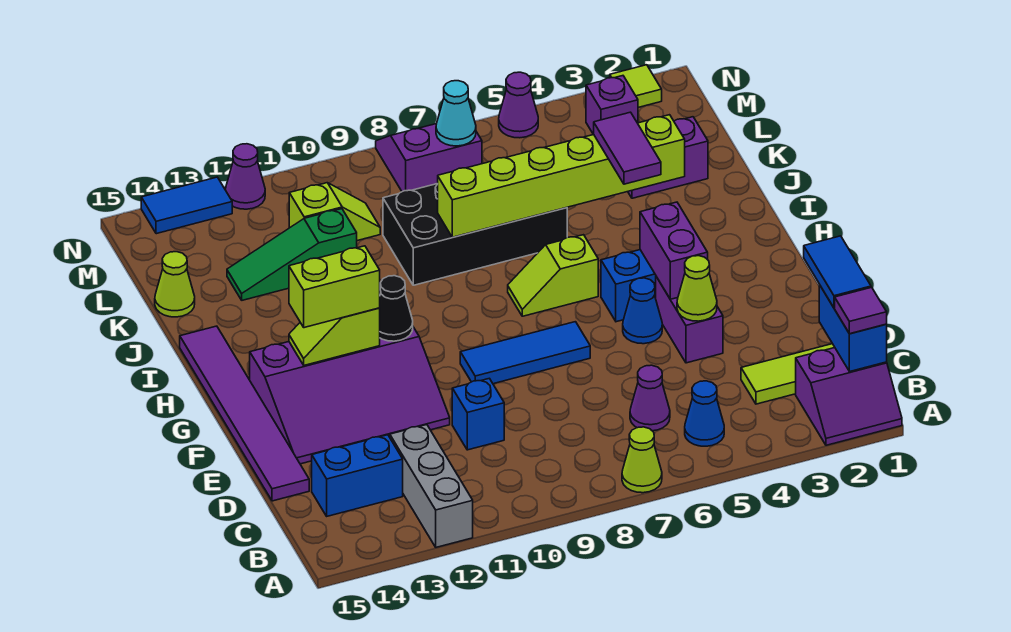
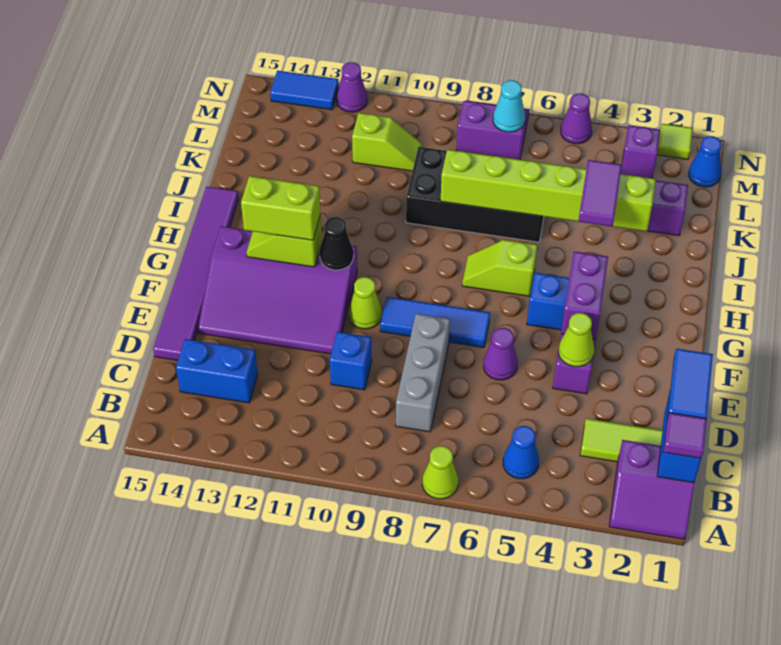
grey 1x3 brick [390,425,473,547] -> grey 1x3 brick moved to [396,314,450,432]
purple 1x1 cone [630,365,670,431] -> purple 1x1 cone moved to [483,328,518,380]
blue 1x1 cone [623,278,662,344] -> blue 1x1 cone moved to [689,136,722,187]
green 1x3 slope [227,209,357,300] -> none
lime 1x1 cone [155,252,195,317] -> lime 1x1 cone moved to [348,277,382,329]

